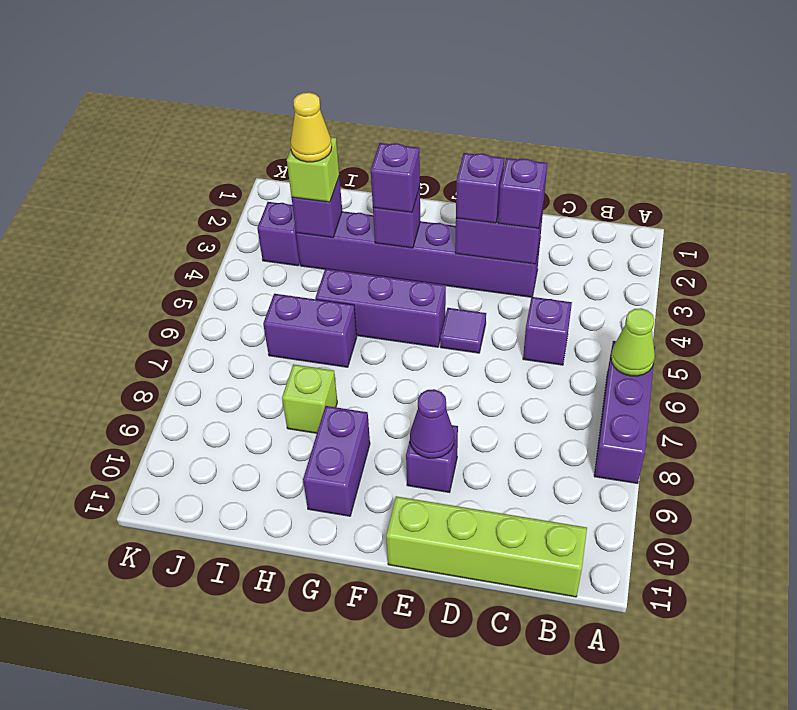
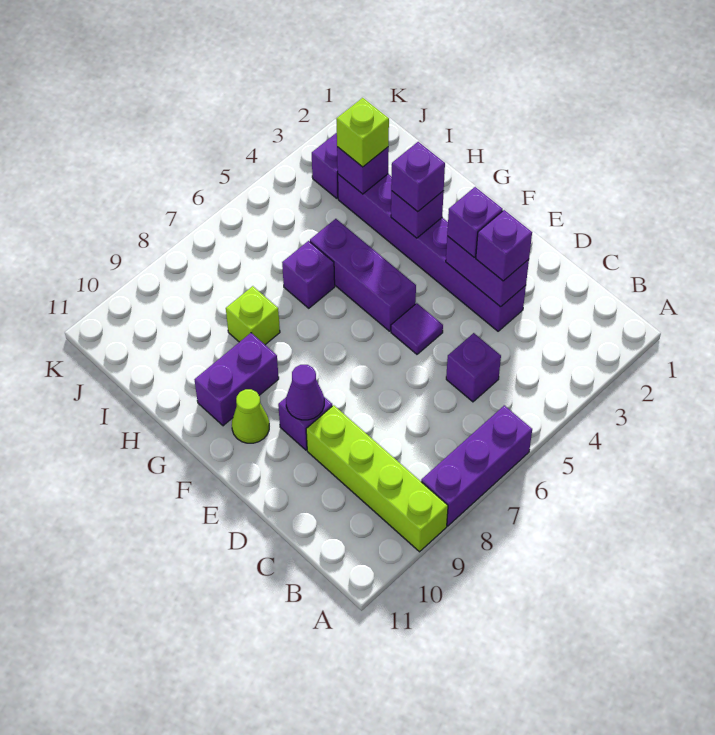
lime 1x1 cone [611,308,655,376] -> lime 1x1 cone moved to [232,389,269,443]
lime 1x4 brick [386,496,587,597] -> lime 1x4 brick moved to [306,405,448,552]
purple 1x2 brick [263,294,357,367] -> purple 1x1 brick [282,241,335,308]
yellow 1x1 cone [290,92,332,162] -> none

